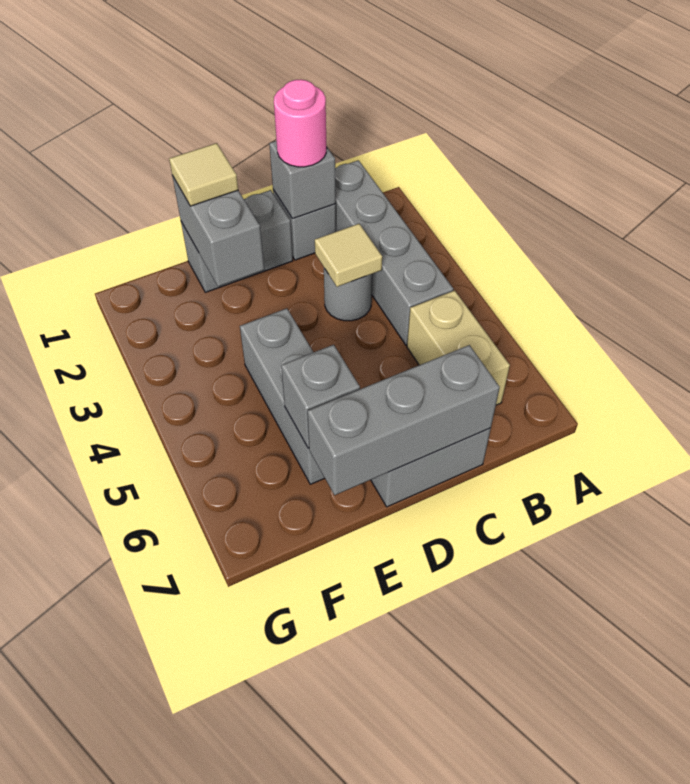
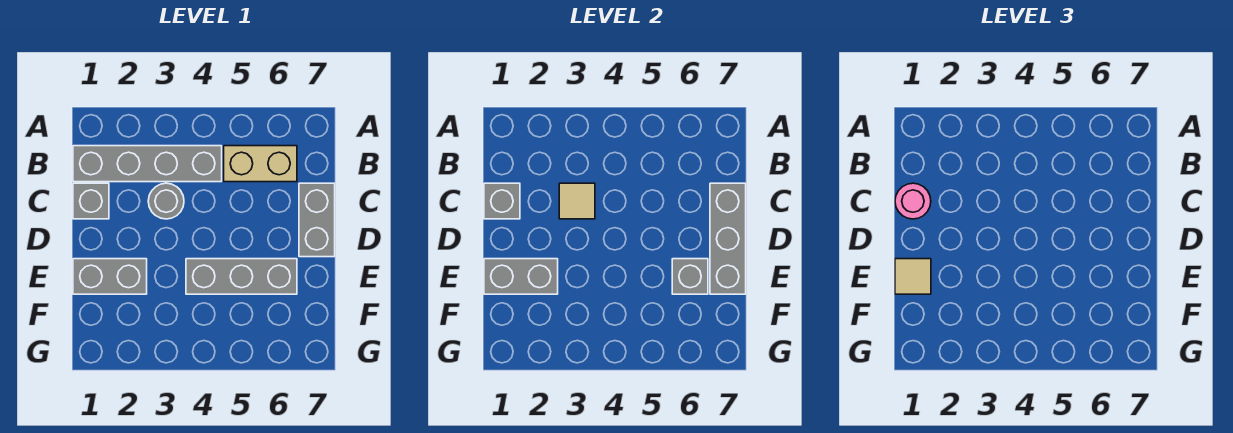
grey 1x2 brick [181,190,293,292] -> grey 1x2 brick turned to [73,259,147,294]

